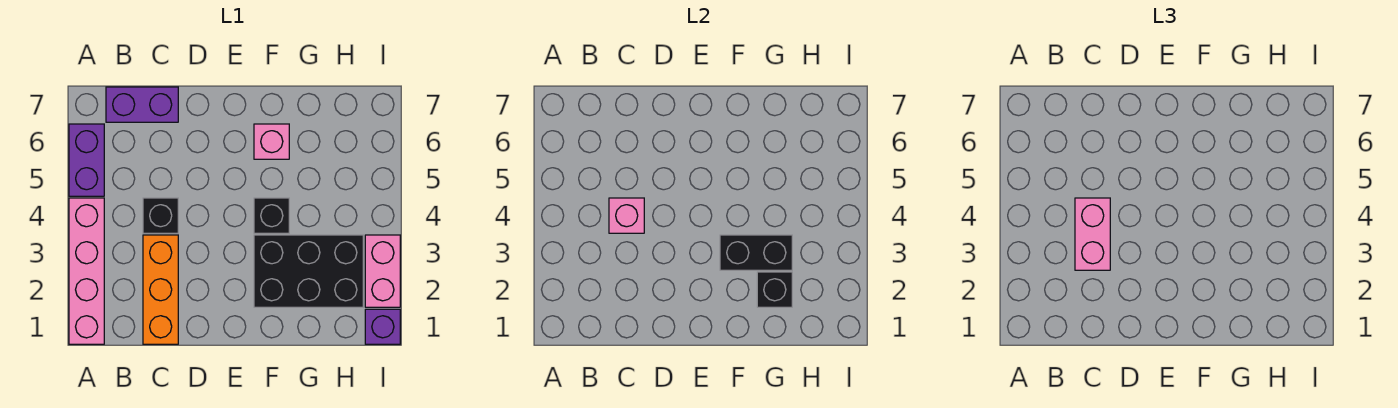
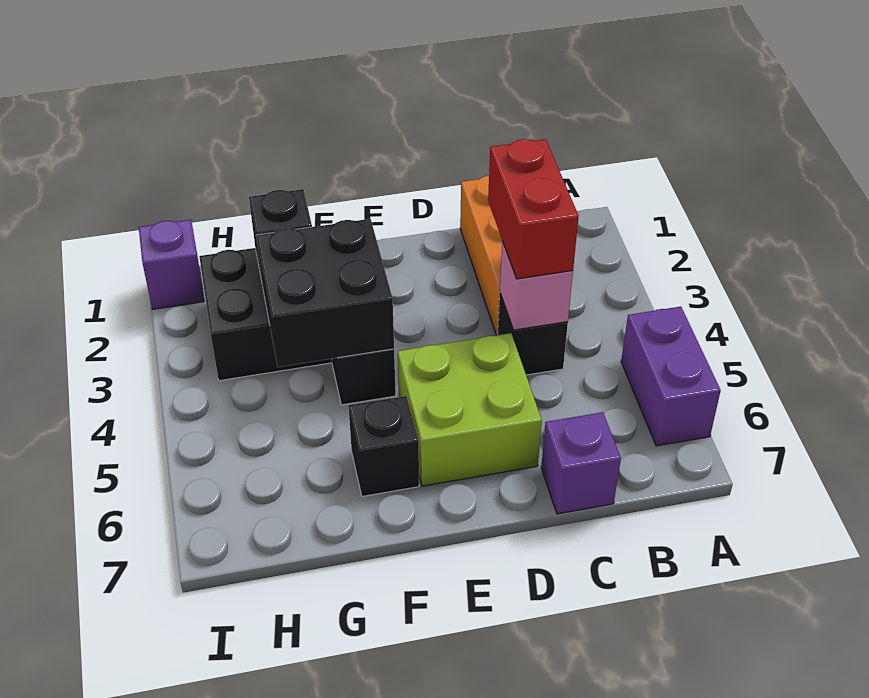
pink 1x4 brick [69,198,104,344] -> none
purple 1x2 brick [106,87,178,122] -> purple 1x1 brick [541,412,621,514]
pink 1x2 brick [1075,198,1110,270] -> red 1x2 brick [488,139,579,279]
none -> lime 2x2 brick [398,333,542,486]
black 1x2 brick [720,235,792,270] -> black 2x2 brick [256,219,394,367]
pink 1x1 brick [254,124,289,159] -> black 1x1 brick [349,396,419,496]
pink 1x2 brick [365,235,400,307] -> none

